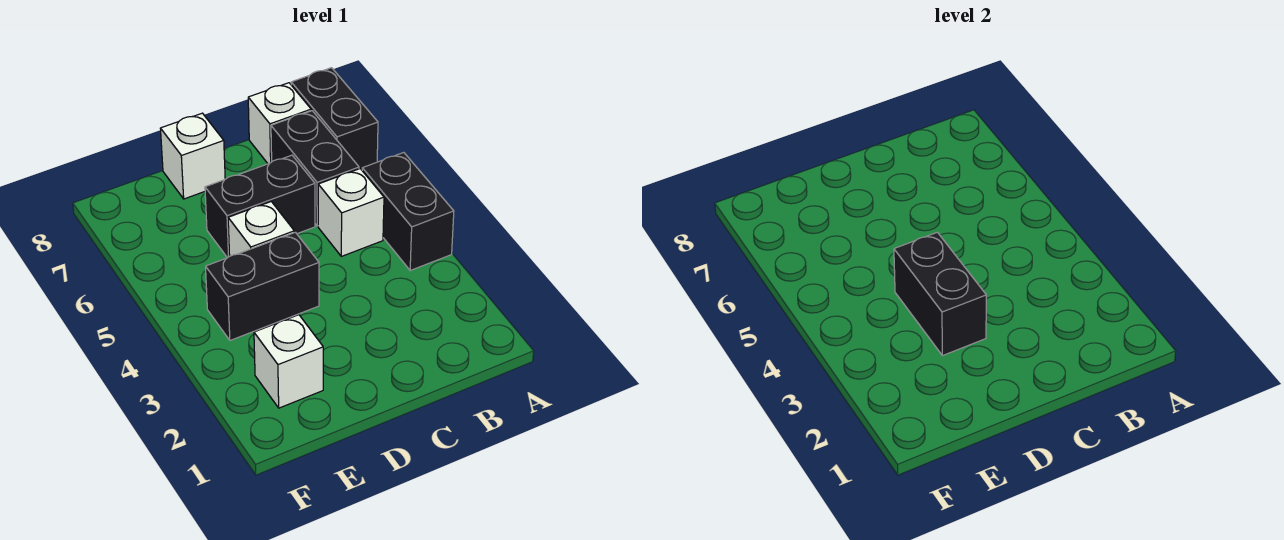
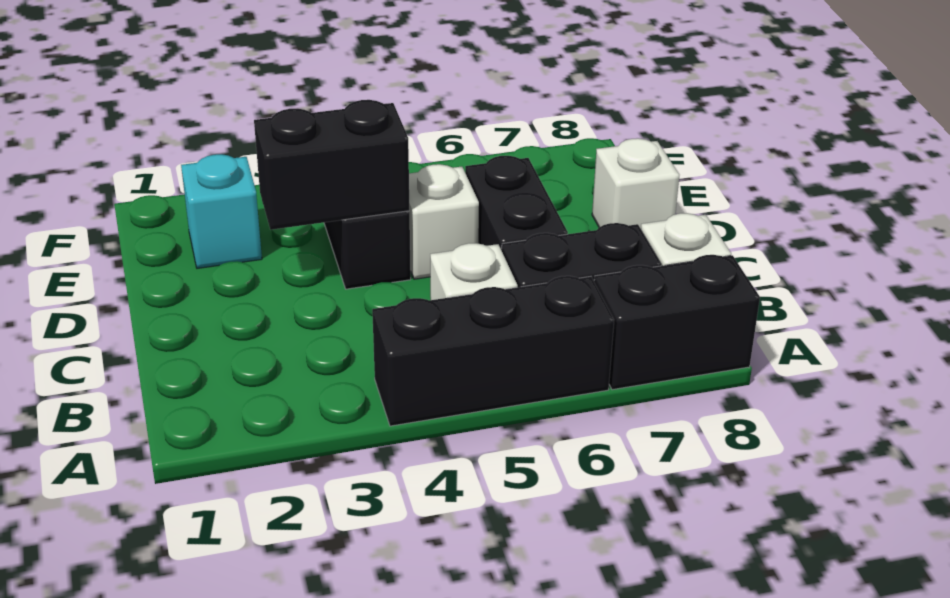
black 1x2 brick [362,153,454,271] -> black 1x3 brick [372,276,614,426]
white 1x1 brick [254,315,323,408] -> cyan 1x1 brick [181,154,262,268]

